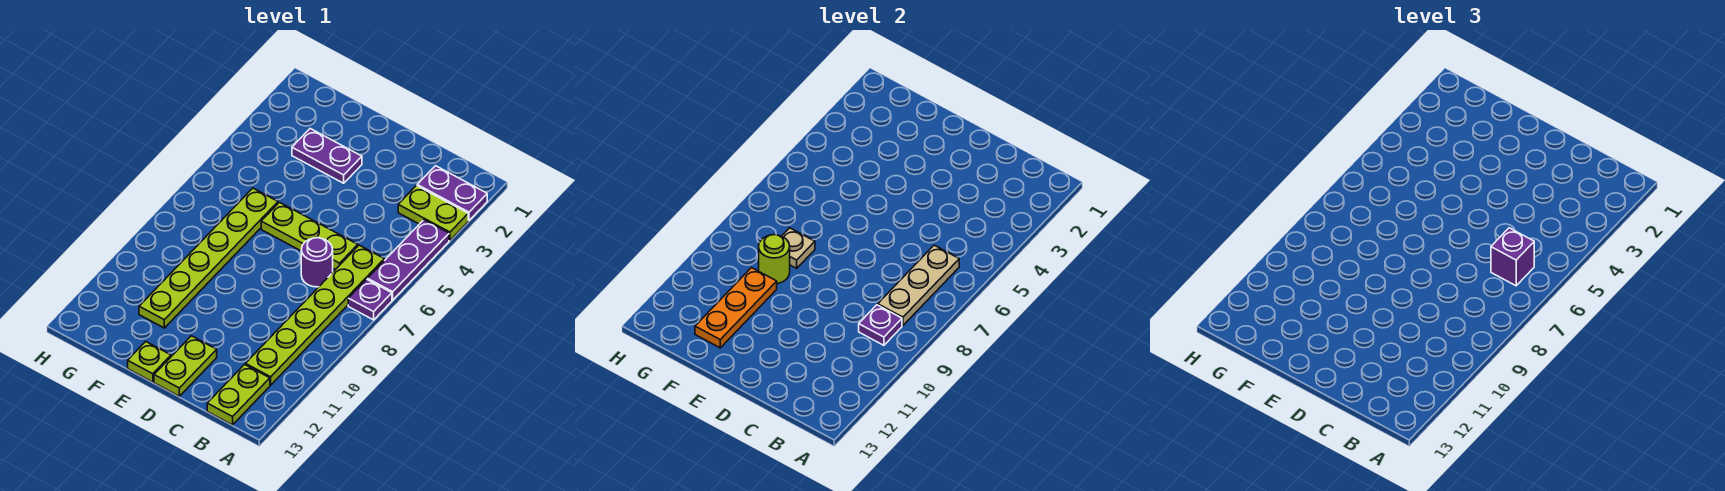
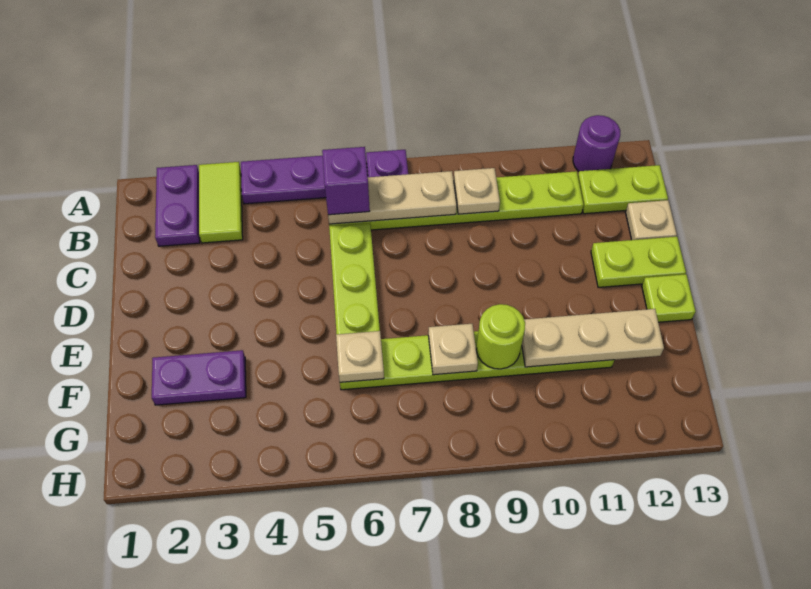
lime 1x2 plate [398,186,468,240] -> lime 1x2 tile [199,162,243,243]
purple 1x1 plate [859,305,902,345] -> tan 1x1 plate [453,168,500,214]
purple 1x1 round brick [301,238,333,287] -> purple 1x1 round brick moved to [573,115,620,172]
none -> tan 1x1 plate [625,200,677,240]
purple 1x2 plate [292,129,362,183] -> purple 1x2 plate turned to [152,350,246,405]
none -> tan 1x1 plate [336,331,384,382]
orange 1x3 plate [695,268,777,348] -> tan 1x3 plate [522,309,664,367]

